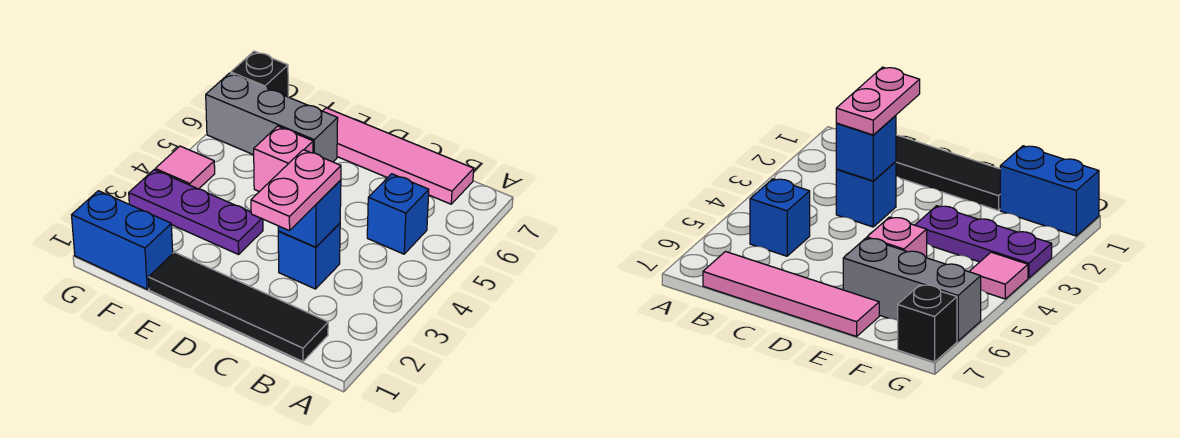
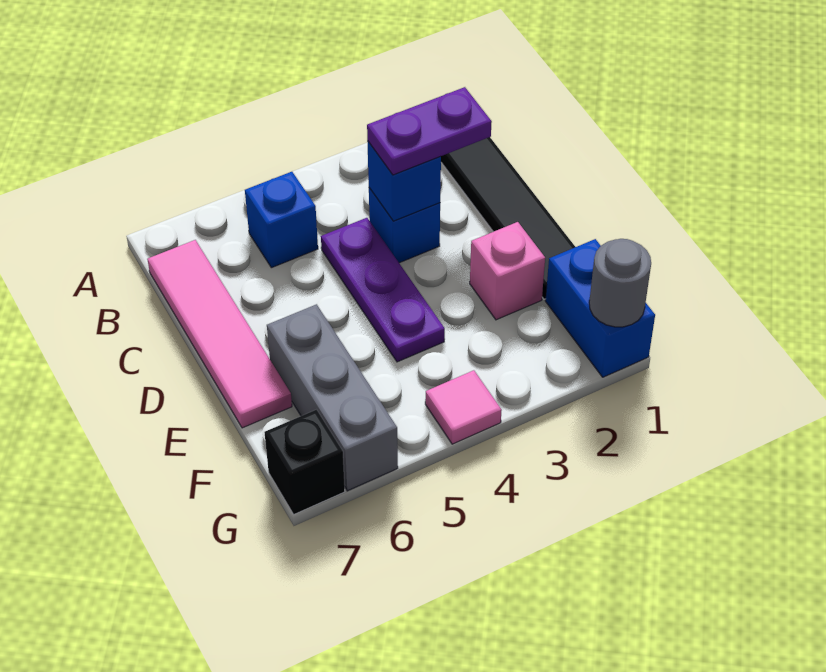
pink 1x2 plate [251,150,341,231] -> purple 1x2 plate [367,87,492,175]
purple 1x3 plate [129,170,263,255] -> purple 1x3 plate moved to [321,218,445,362]
pink 1x1 brick [254,126,313,192] -> pink 1x1 brick moved to [470,222,545,320]
none -> grey 1x1 round brick [589,239,651,327]

